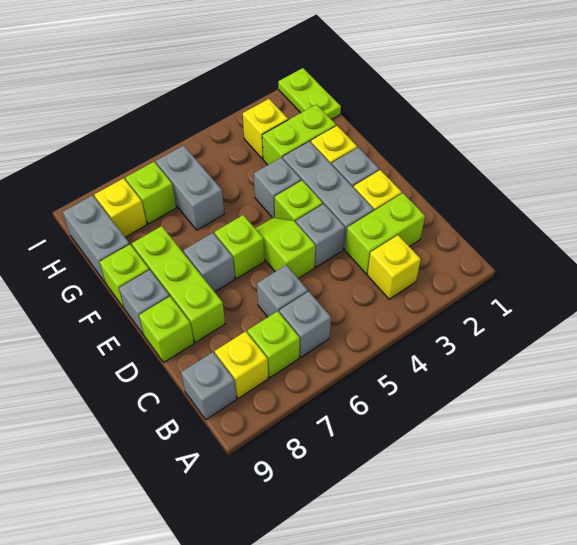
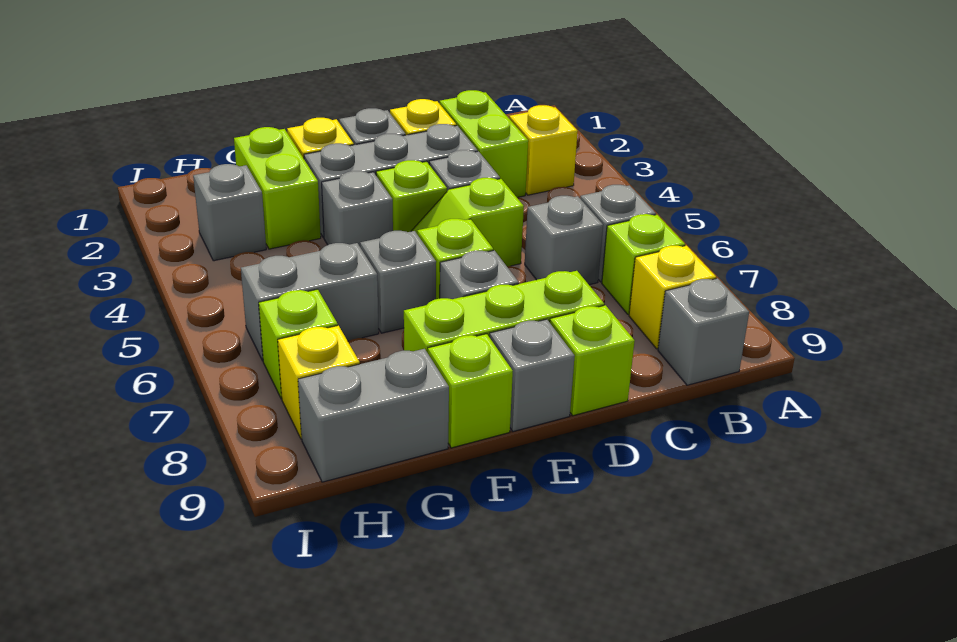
none -> grey 1x1 brick [360,231,436,333]
lime 1x2 plate [278,68,341,120] -> none
yellow 1x1 brick [243,99,288,159] -> grey 1x1 brick [193,164,266,261]

